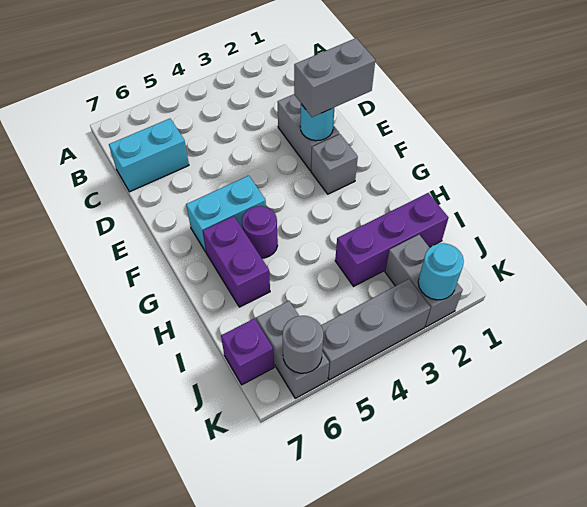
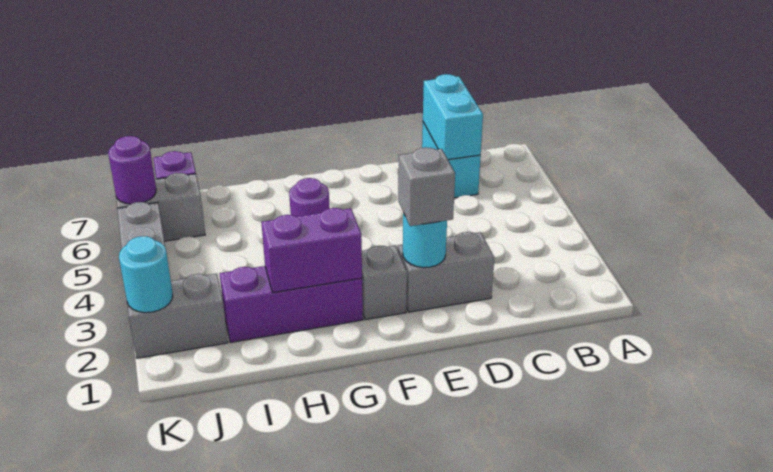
grey 1x2 brick [294,38,375,117] -> grey 1x1 brick [398,147,455,226]
cyan 1x2 brick [186,176,266,252] -> cyan 1x2 brick moved to [423,74,483,160]
purple 1x2 brick [203,216,270,307] -> purple 1x2 brick moved to [261,208,362,293]
purple 1x3 brick [335,193,448,286] -> purple 1x3 brick turned to [219,266,363,343]
grey 1x1 round brick [283,316,323,373] -> purple 1x1 round brick [108,136,156,204]

